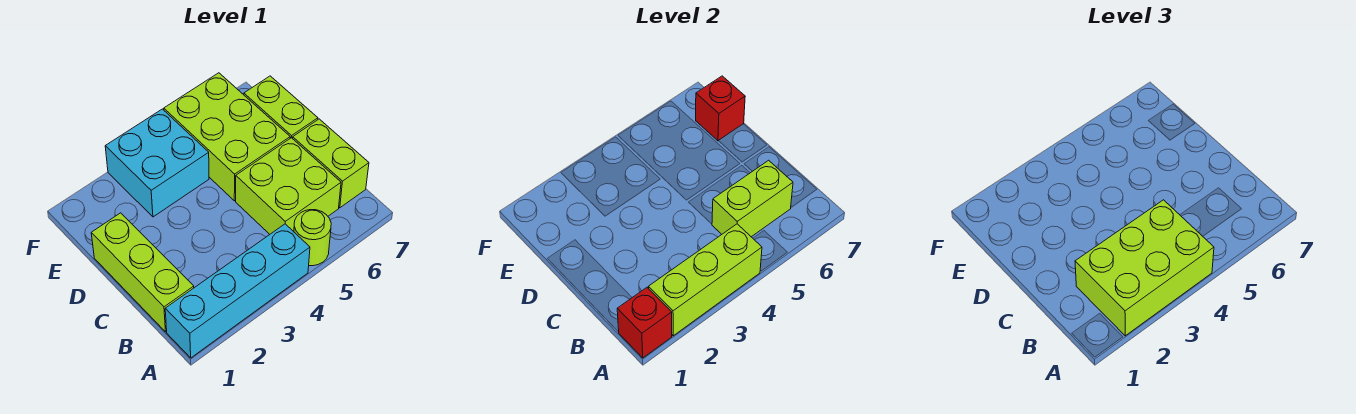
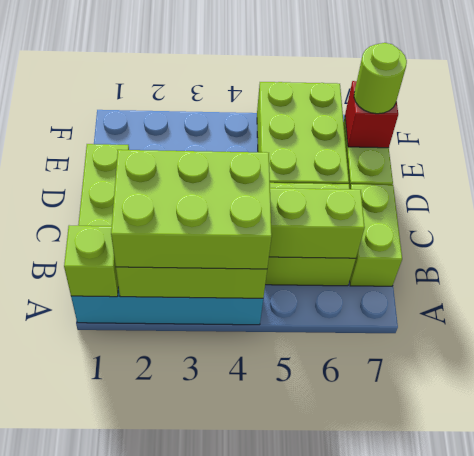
red 1x1 brick [617,288,672,358] -> lime 1x1 brick [64,225,118,297]
lime 1x1 round brick [294,210,331,266] -> lime 1x1 round brick moved to [354,43,407,114]
cyan 2x2 brick [105,109,209,217] -> none

